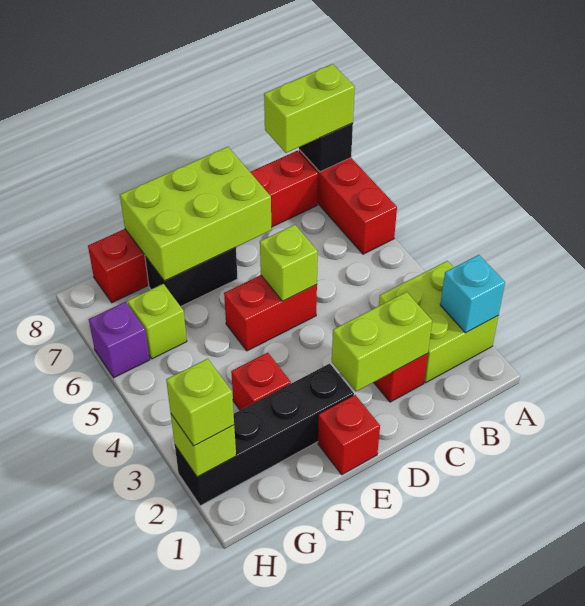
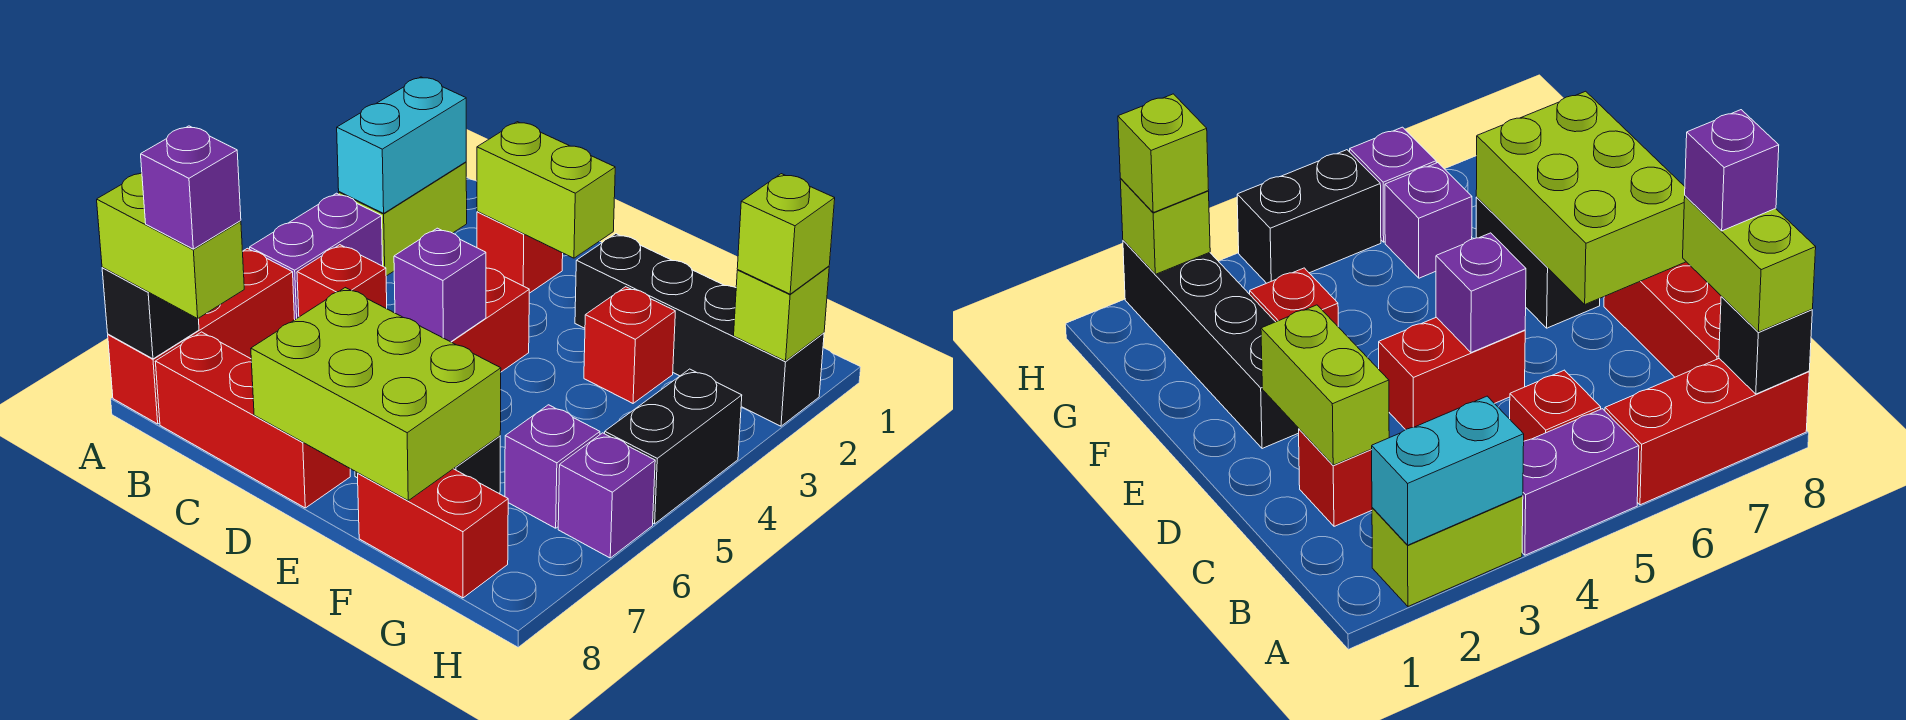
lime 2x2 brick [379,261,498,383] -> lime 1x2 brick [339,162,467,276]
cyan 1x1 brick [440,255,505,333] -> cyan 1x2 brick [337,77,466,213]
none -> purple 1x2 brick [250,193,383,319]
none -> purple 1x1 brick [141,126,241,249]
red 1x2 brick [224,275,317,351] -> red 1x2 brick turned to [451,268,529,372]
lime 1x1 brick [260,225,318,301] -> purple 1x1 brick [394,228,486,342]
red 1x1 brick [318,395,380,475] -> red 1x1 brick moved to [297,245,387,317]
lime 1x1 brick [127,284,187,359] -> purple 1x1 brick [505,405,600,528]
none -> black 1x2 brick [605,369,742,524]

